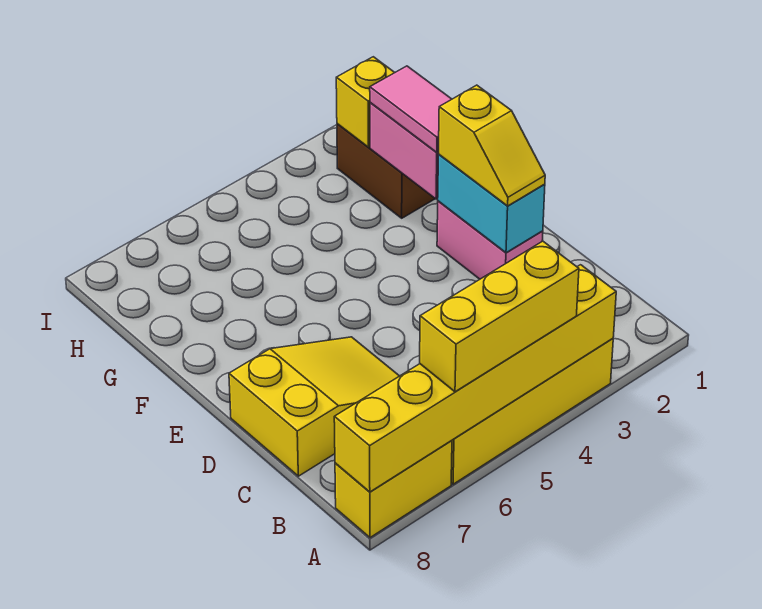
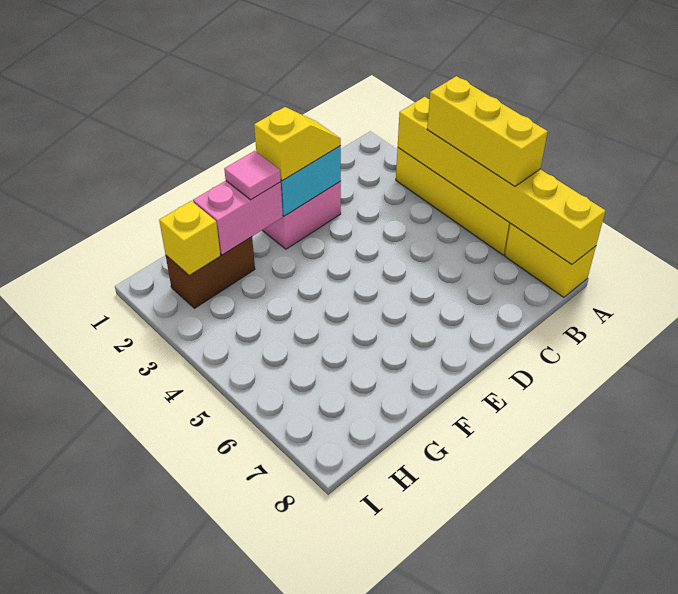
yellow 2x3 slope [229,337,399,476] -> none
pink 1x2 tile [370,66,452,152] -> pink 1x1 tile [224,151,281,200]

